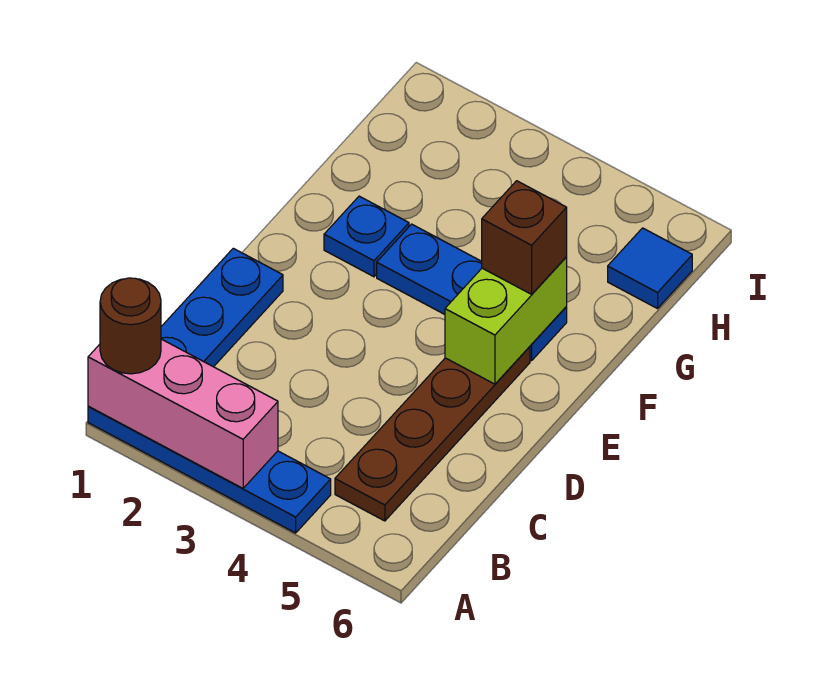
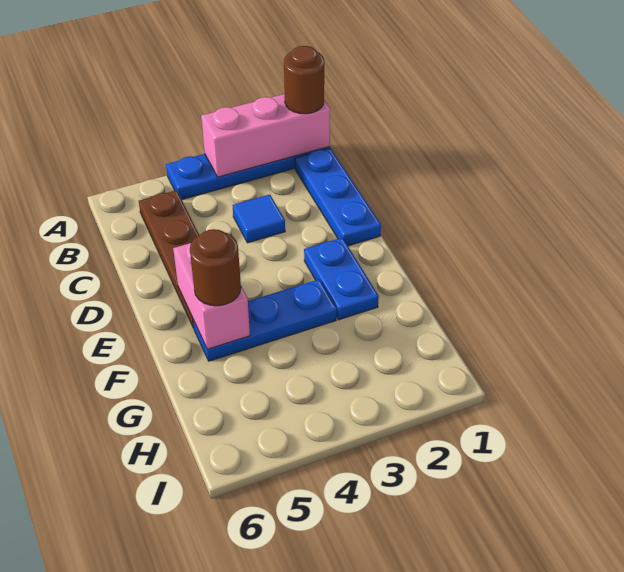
lime 1x2 brick [445,257,567,384] -> pink 1x2 brick [173,243,250,349]
blue 1x1 plate [324,196,409,277] -> blue 1x2 plate [304,238,379,320]
brown 1x1 brick [482,181,567,294] -> brown 1x1 round brick [190,229,241,306]
blue 1x1 tile [608,228,692,309] -> blue 1x1 tile moved to [233,195,285,243]

